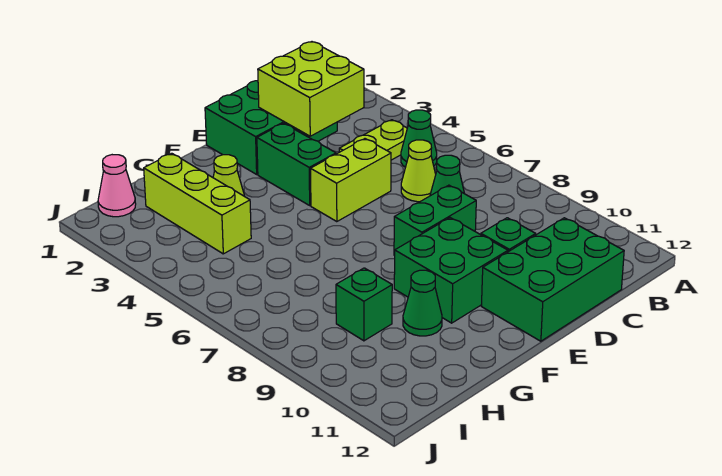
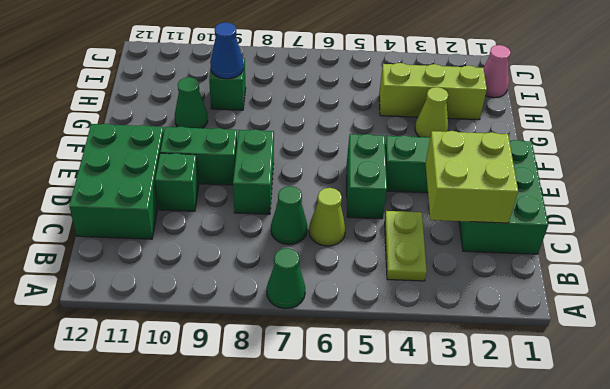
green 1x1 cone [401,110,437,167] -> green 1x1 cone moved to [267,248,305,309]
lime 1x2 brick [311,139,391,222] -> green 1x2 brick [347,134,387,219]
green 2x2 brick [394,218,508,323] -> green 1x2 brick [160,127,237,185]
none -> blue 1x1 cone [210,22,244,79]

